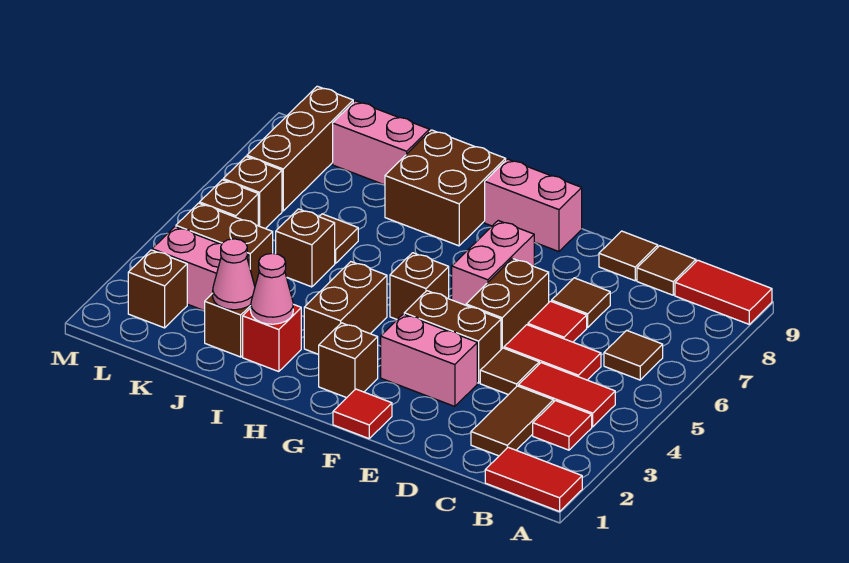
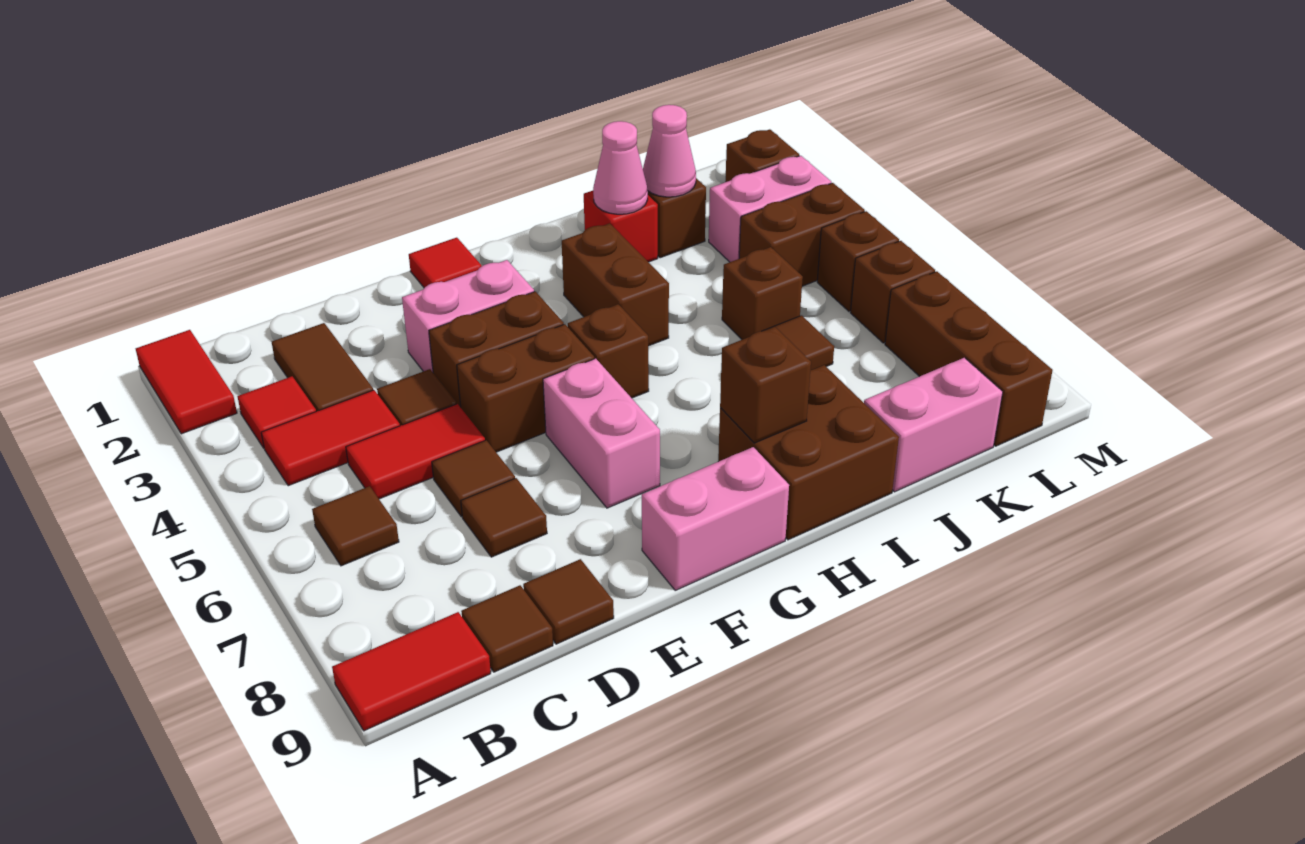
red 1x2 tile [485,447,582,511] -> red 1x2 tile turned to [136,330,237,434]
red 1x1 tile [528,301,587,342] -> brown 1x1 tile [432,440,515,517]
brown 1x2 brick [466,258,549,349] -> brown 1x2 brick turned to [457,324,594,452]
brown 1x1 brick [319,323,378,398] -> brown 1x1 brick moved to [720,327,811,443]

